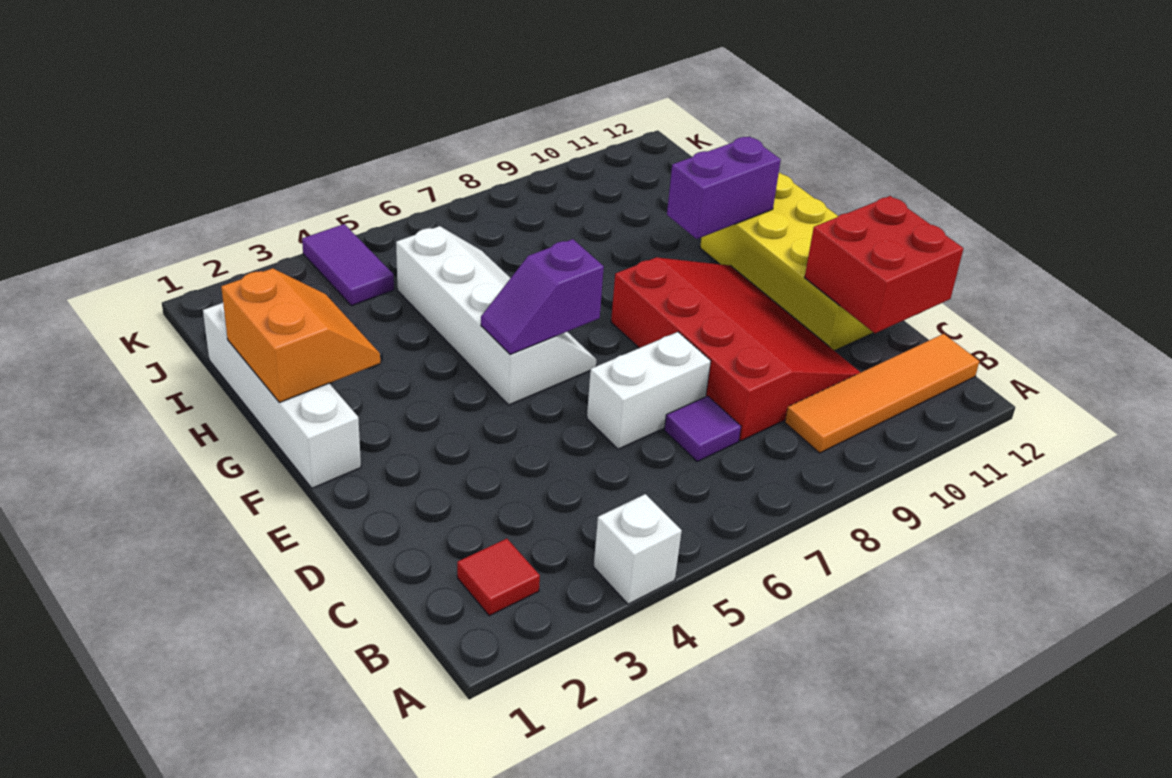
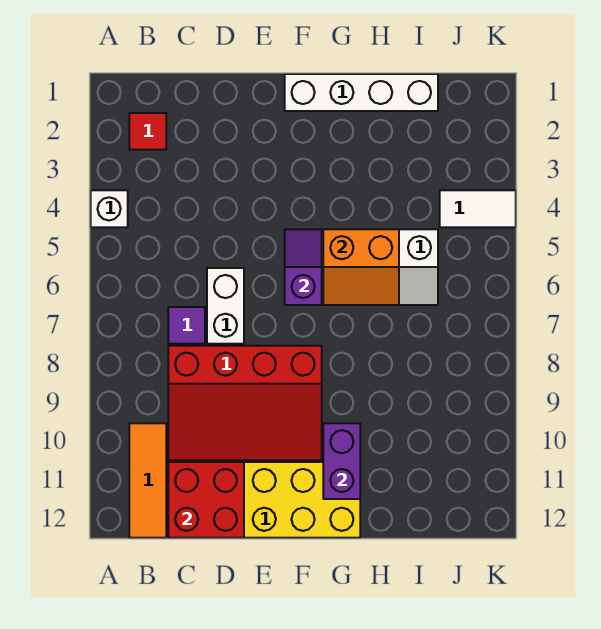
orange 1x4 tile [785,334,979,453] -> orange 1x3 tile [129,423,166,538]
orange 2x2 slope [221,268,380,402] -> orange 2x2 slope moved to [323,229,399,305]
purple 1x2 tile [302,224,394,306] -> white 1x2 tile [440,190,516,227]

